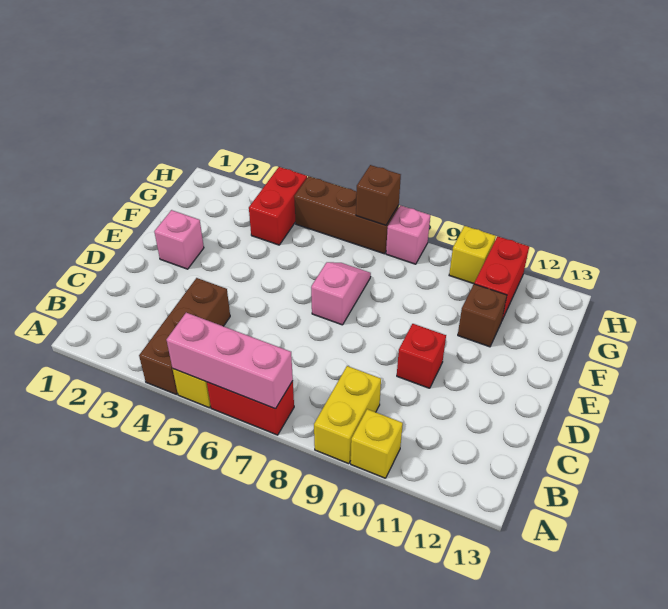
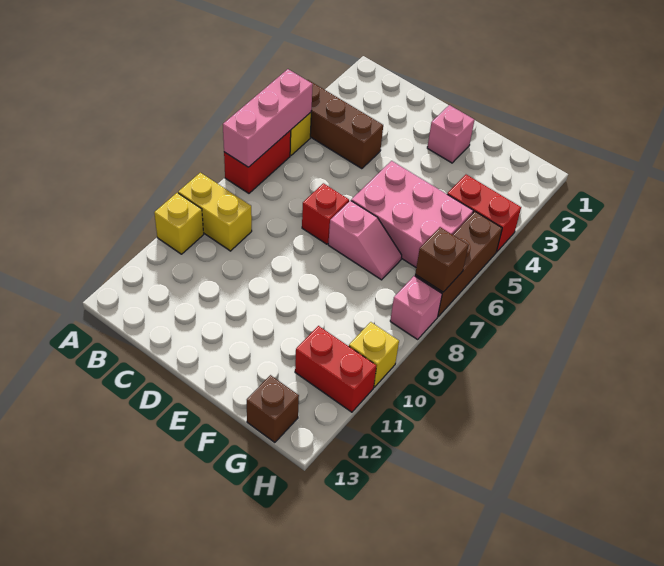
red 1x1 brick [397,324,446,388] -> red 1x1 brick moved to [302,183,349,244]
none -> pink 2x3 brick [351,161,473,267]
brown 1x1 brick [458,284,507,347] -> brown 1x1 brick moved to [247,375,299,442]

